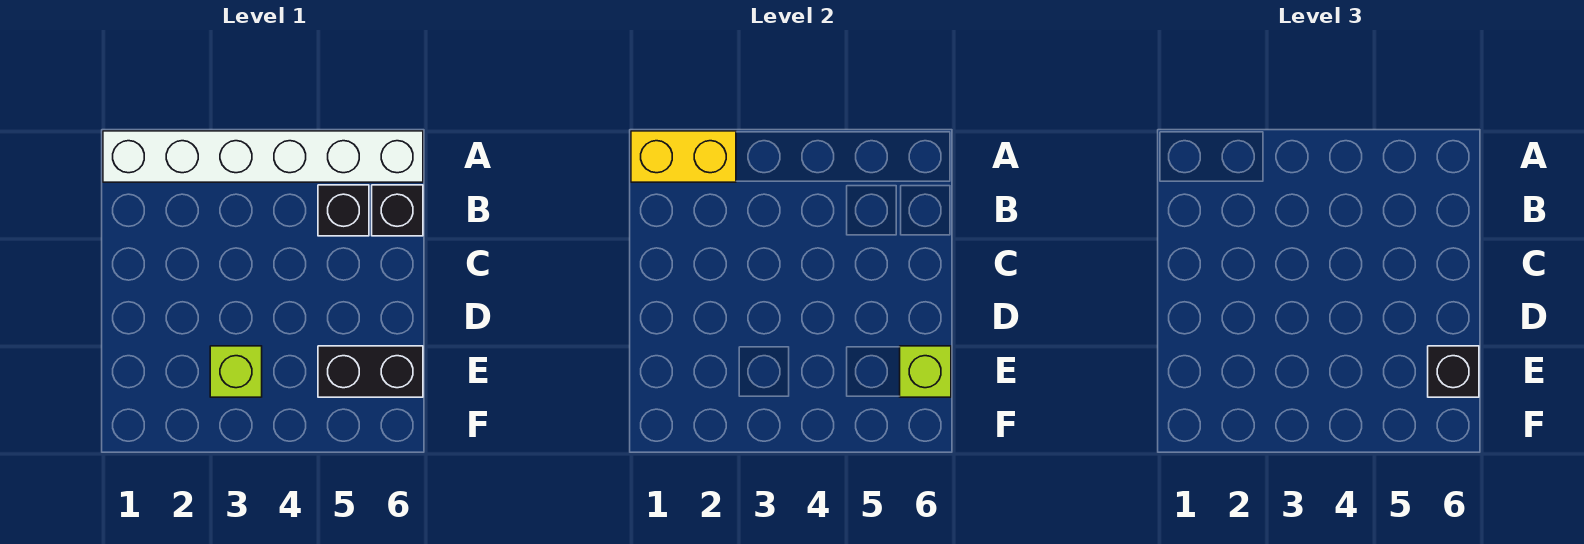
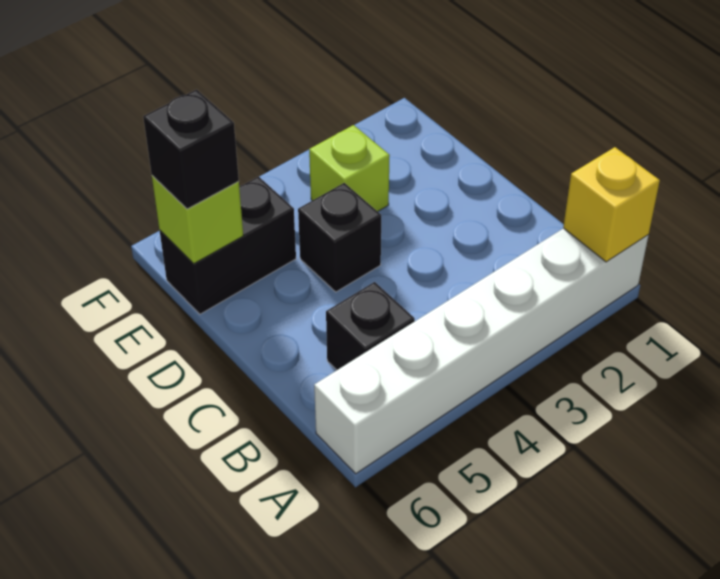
yellow 1x2 brick [631,131,736,182] -> yellow 1x1 brick [563,147,660,262]
black 1x1 brick [372,185,423,236] -> black 1x1 brick moved to [298,183,381,292]

